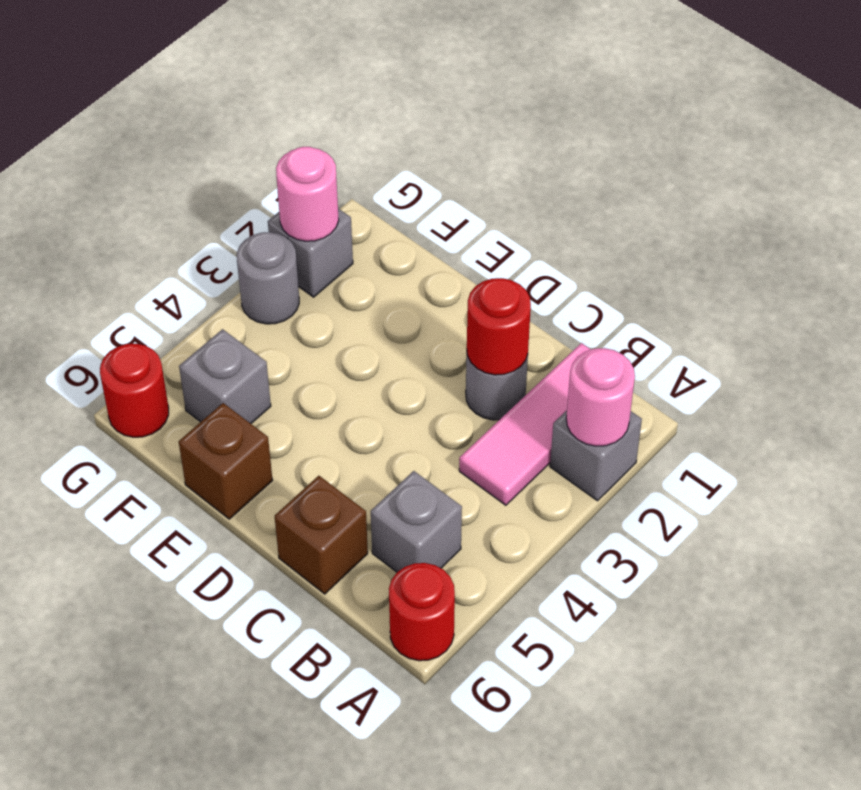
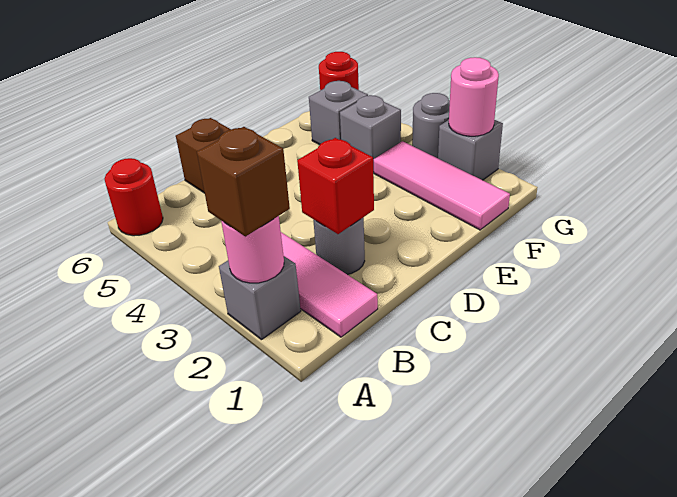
grey 1x1 brick [371,471,462,572] -> grey 1x1 brick moved to [340,95,401,172]
red 1x1 round brick [467,278,531,375] -> red 1x1 brick [297,138,374,234]
brown 1x1 brick [179,403,273,519] -> brown 1x1 brick moved to [197,127,290,236]
none -> pink 1x3 tile [374,141,510,230]

